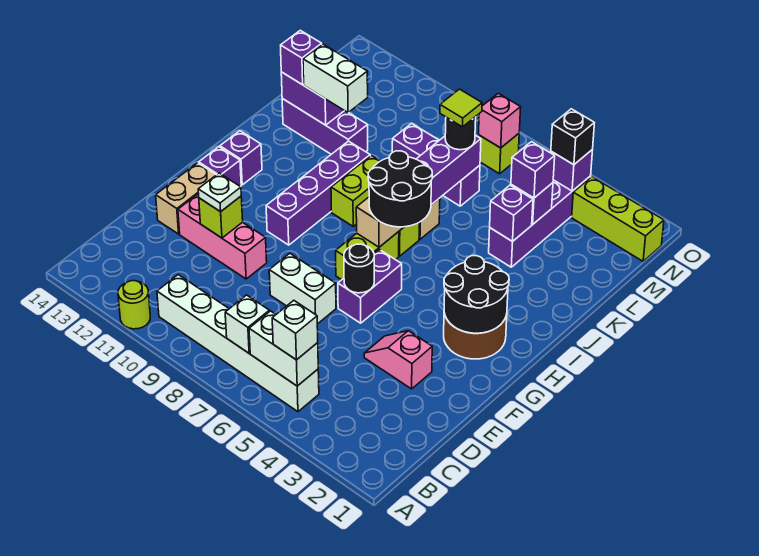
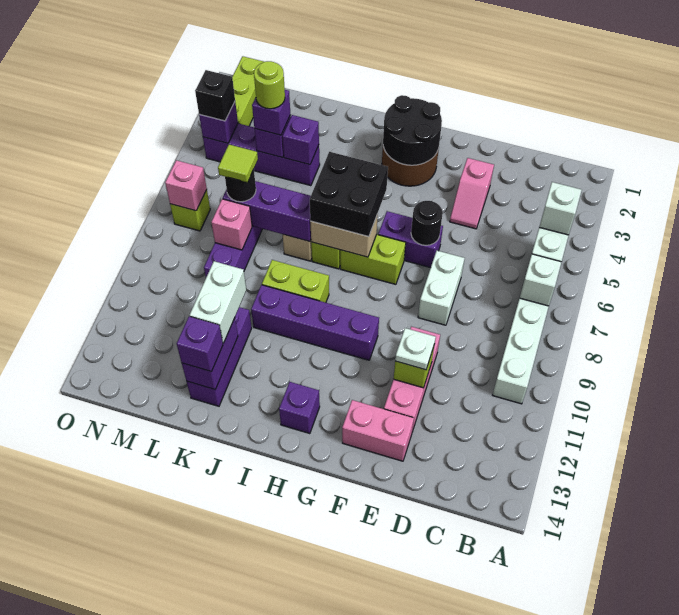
lime 1x1 round brick [118,281,150,329] -> lime 1x1 round brick moved to [254,61,285,109]
tan 1x2 brick [156,163,216,234] -> pink 1x2 brick [342,400,414,461]
purple 1x1 brick [199,147,241,187] -> none
black 2x2 round brick [368,151,432,227] -> black 2x2 brick [310,152,388,237]
none -> pink 1x1 brick [211,199,252,250]

